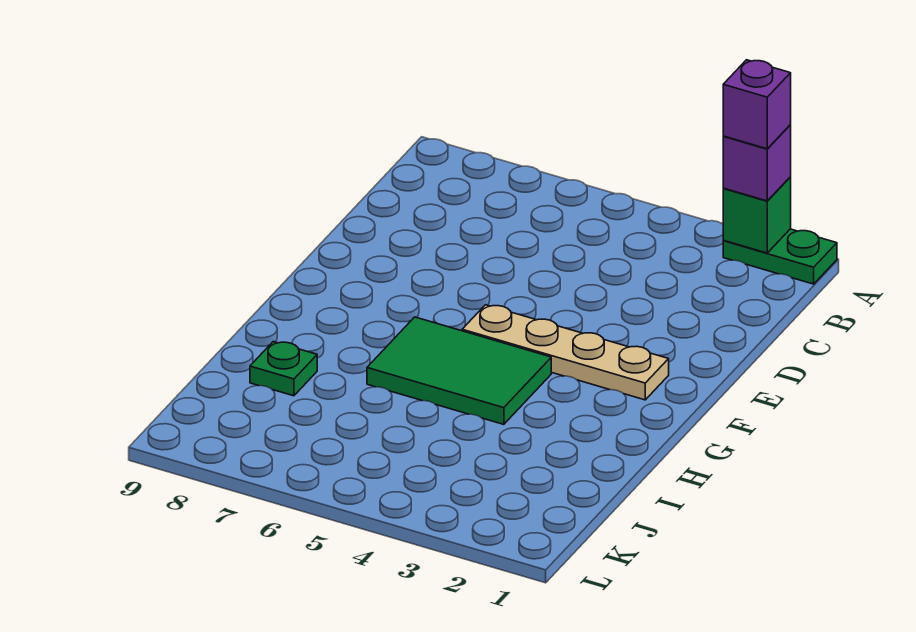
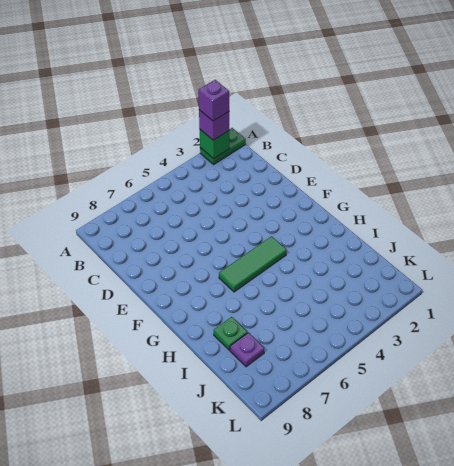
tan 1x4 plate [462,305,669,400] -> none
green 2x3 tile [367,317,551,424] -> green 1x3 tile [219,236,287,292]
none -> purple 1x1 plate [230,333,264,367]

